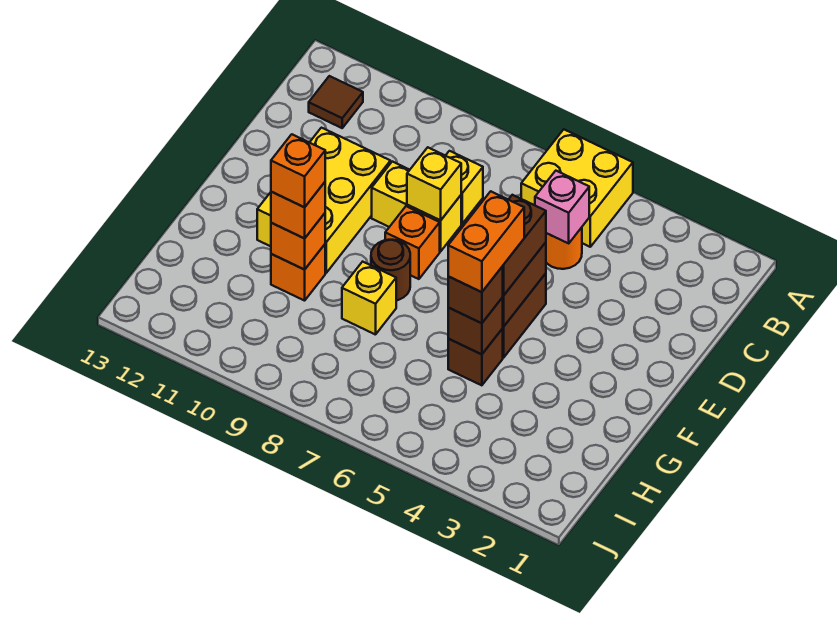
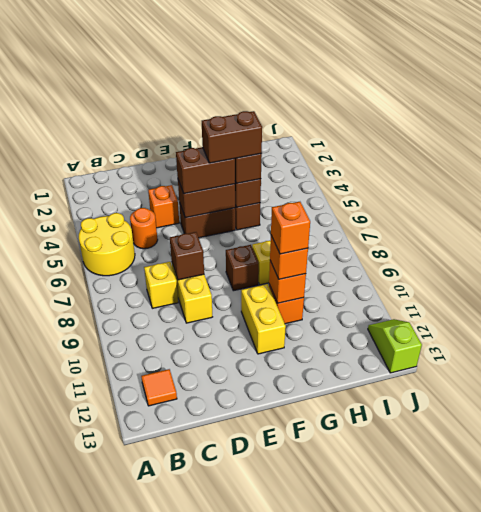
yellow 2x2 brick [521,129,633,247] -> yellow 2x2 round brick [79,213,135,276]
brown 1x1 tile [309,76,363,128] -> orange 1x1 tile [141,369,177,406]
pink 1x1 brick [535,171,589,243] -> none
yellow 1x1 brick [407,147,461,220] -> brown 1x1 brick [170,232,204,280]
yellow 2x3 brick [257,128,390,273] -> yellow 1x2 brick [241,284,286,354]
orange 1x1 brick [385,206,440,279] -> orange 1x1 brick moved to [148,185,179,228]
orange 1x2 brick [448,191,524,292] -> brown 1x2 brick [202,111,262,163]
brown 1x1 round brick [371,240,410,300] -> brown 1x1 brick [226,245,259,291]
none -> lime 1x2 slope [368,319,422,373]

